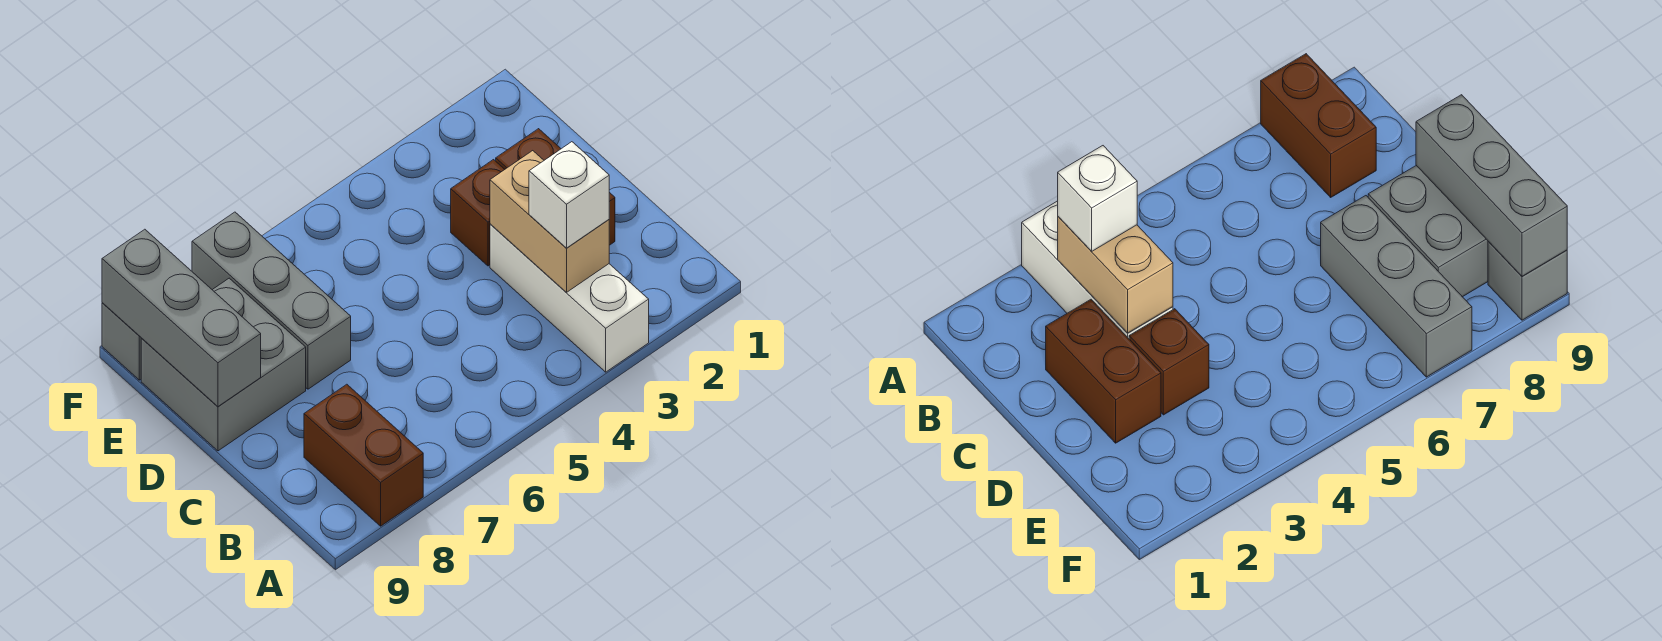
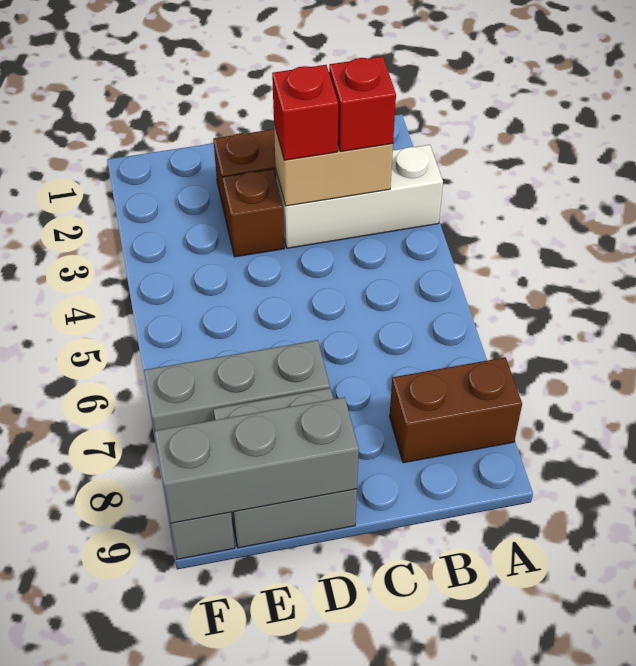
white 1x1 brick [529,142,609,248] -> red 1x1 brick [329,56,396,151]
none -> red 1x1 brick [272,65,338,160]

